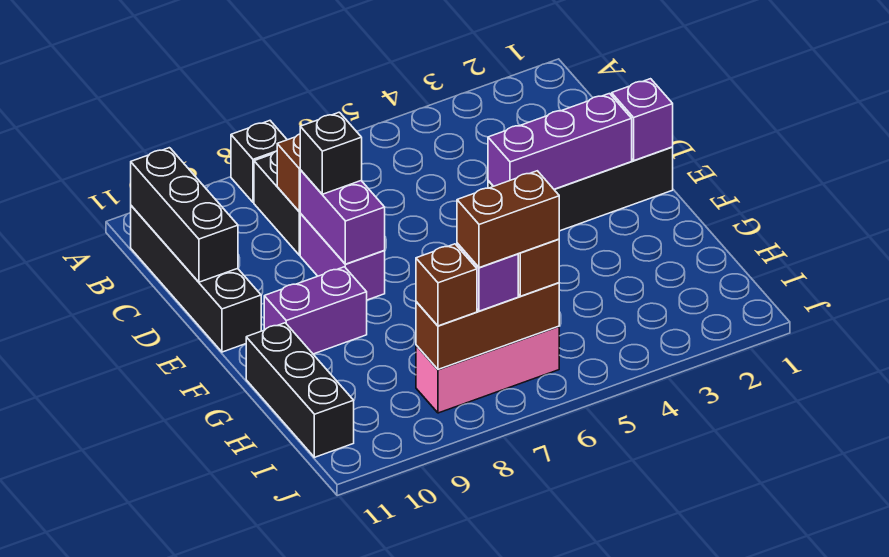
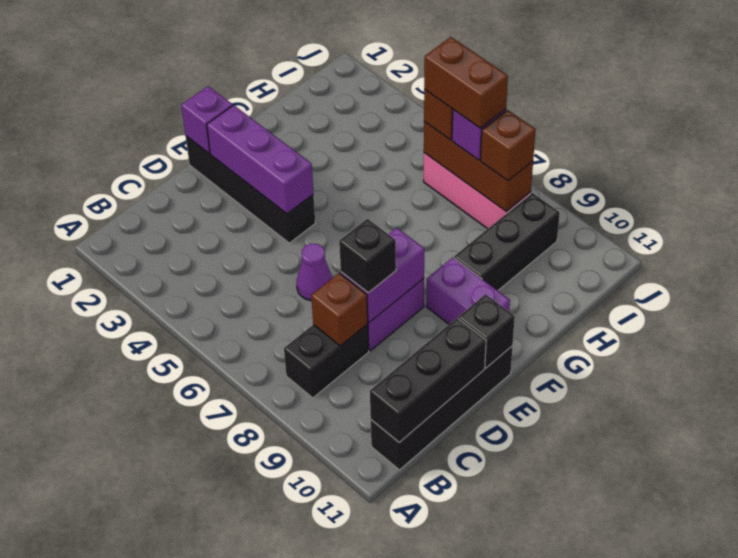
black 1x1 brick [231,121,287,202] -> black 1x1 brick moved to [458,294,515,368]
none -> purple 1x1 cone [297,244,333,301]
black 1x3 brick [246,323,354,457] -> black 1x3 brick moved to [454,193,560,291]

